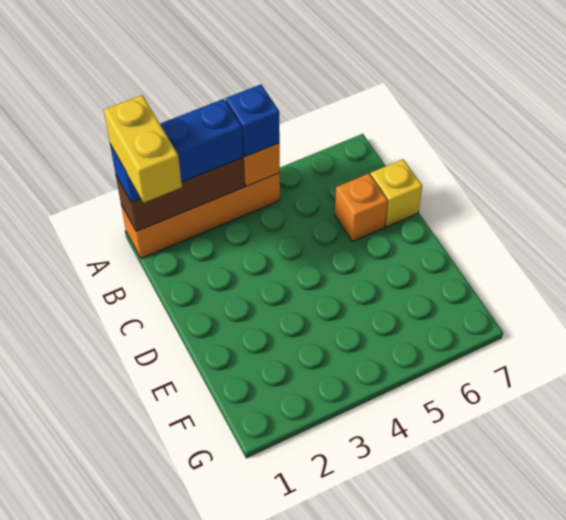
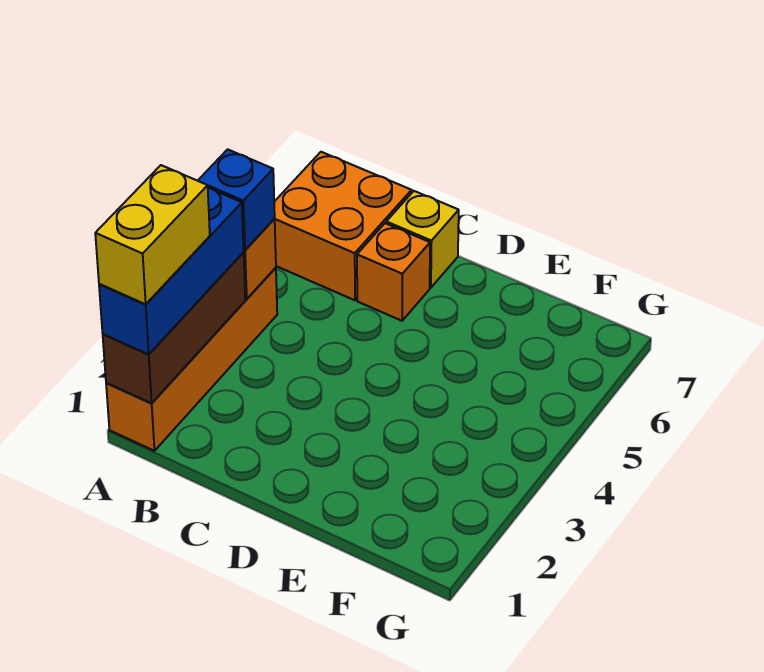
yellow 1x2 brick [104,95,182,203] -> yellow 1x2 brick turned to [95,165,210,304]
none -> orange 2x2 brick [274,152,412,300]

